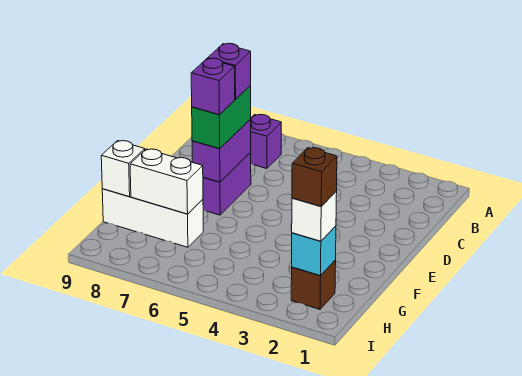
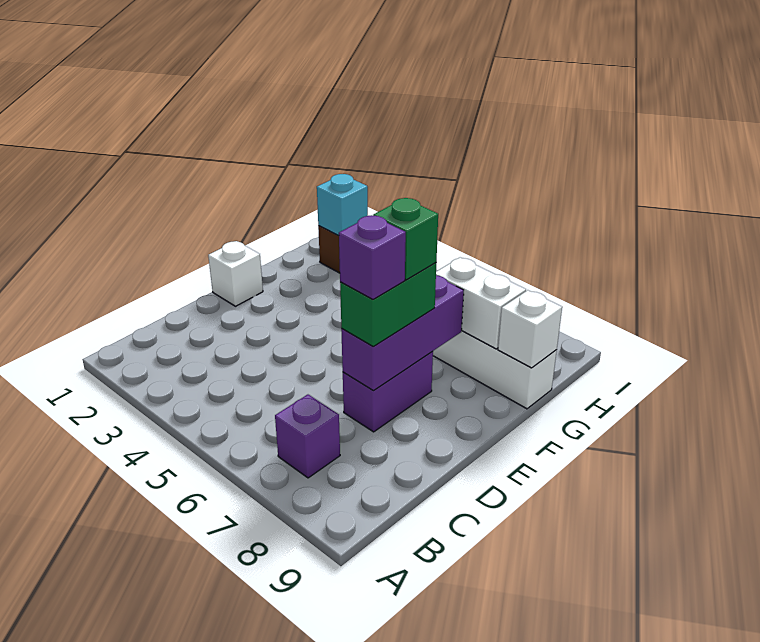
purple 1x2 brick [192,119,251,182] -> purple 1x3 brick [341,275,464,391]
purple 1x1 brick [191,58,235,115] -> green 1x1 brick [373,198,438,280]
white 1x1 brick [292,191,337,241] -> white 1x1 brick moved to [208,241,263,306]
brown 1x1 brick [292,148,337,206] -> none

